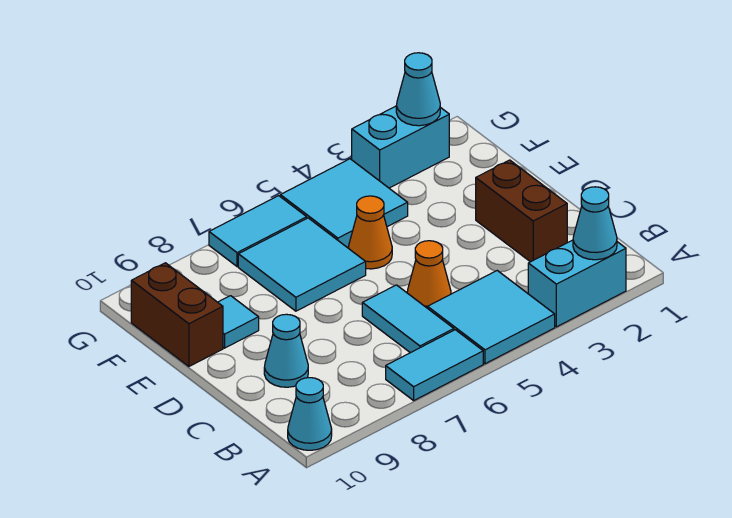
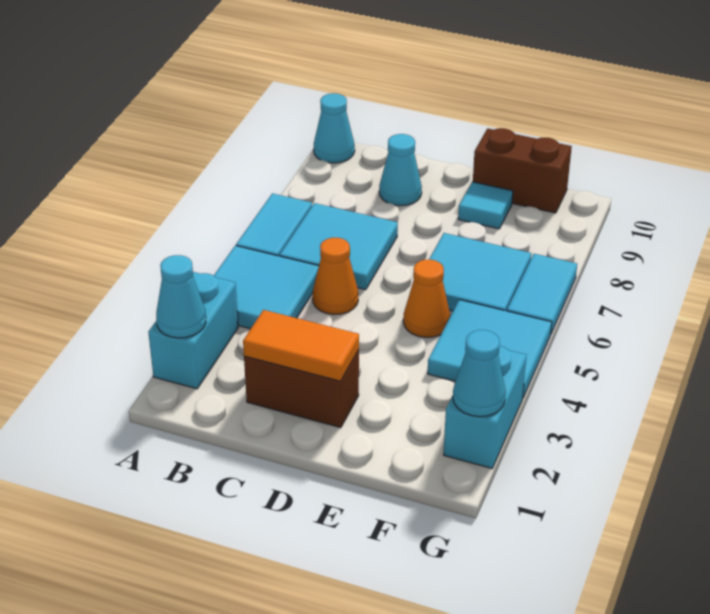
cyan 1x2 tile [362,285,454,353] -> cyan 2x2 tile [279,203,398,290]
none -> orange 1x2 tile [243,310,359,381]

